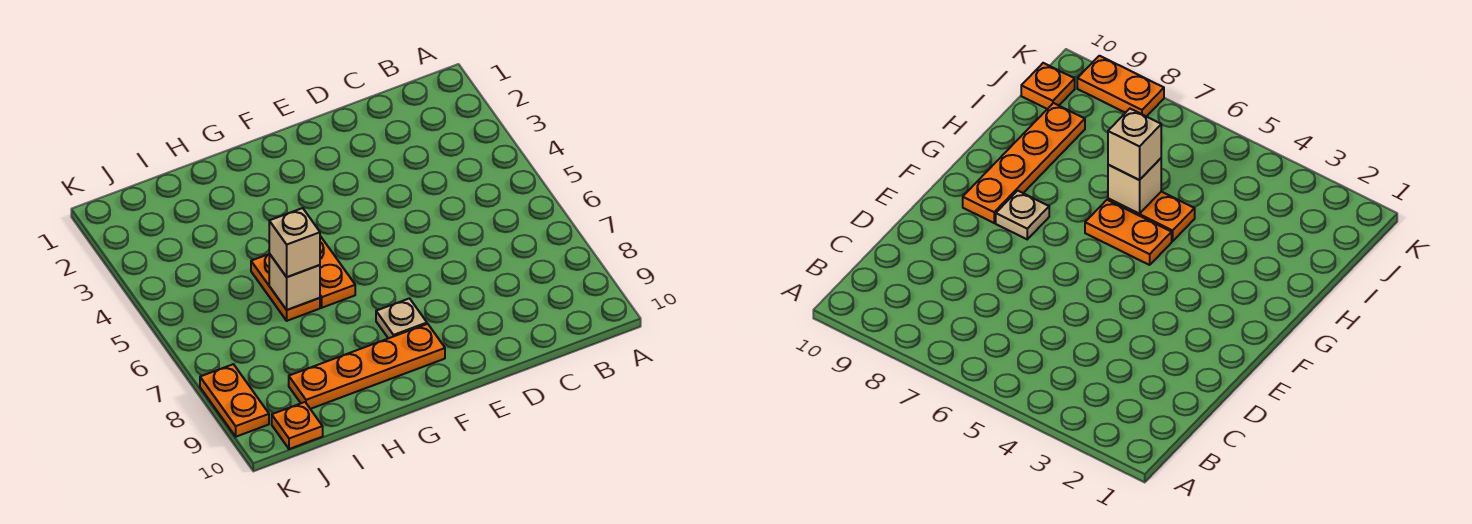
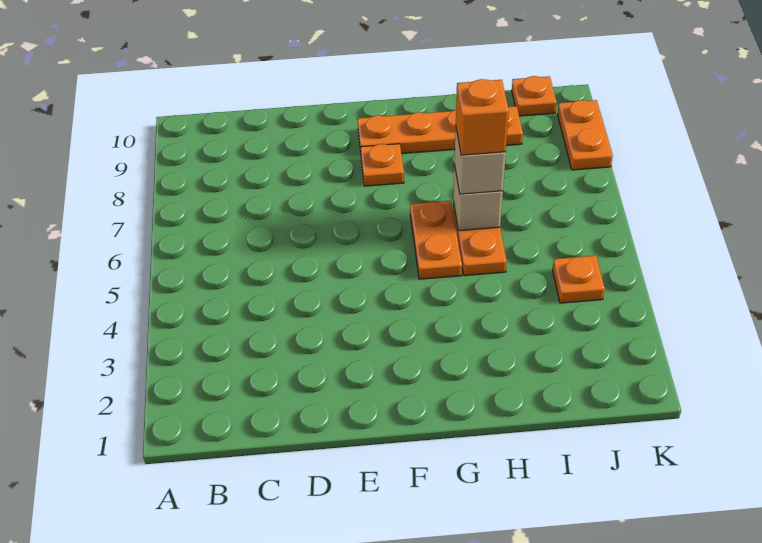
tan 1x1 plate [376,298,427,338] -> orange 1x1 plate [361,144,404,186]
none -> orange 1x1 brick [456,79,509,155]
none -> orange 1x1 plate [553,256,605,303]

